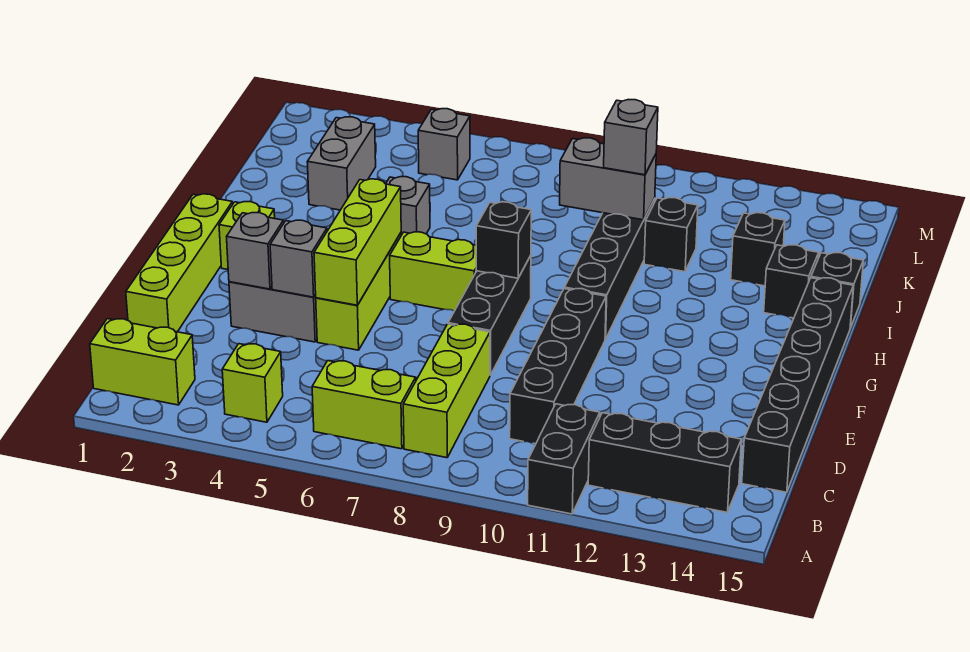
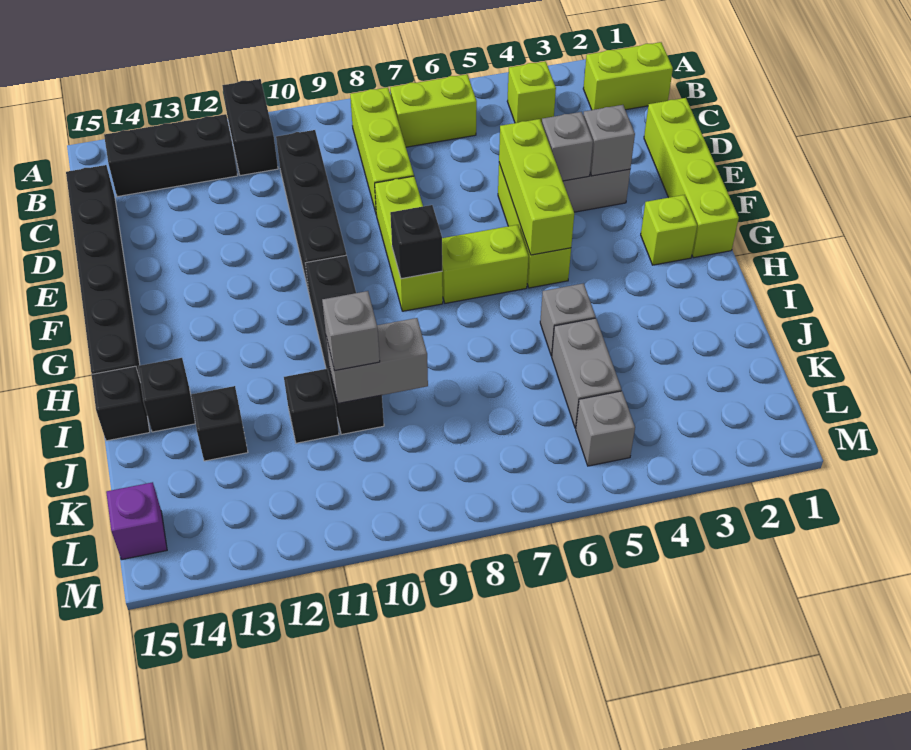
black 1x3 brick [448,256,531,375] -> lime 1x3 brick [375,176,443,311]
grey 1x2 brick [307,117,376,210] -> grey 1x2 brick moved to [552,318,622,428]
none -> purple 1x1 brick [106,482,167,560]

